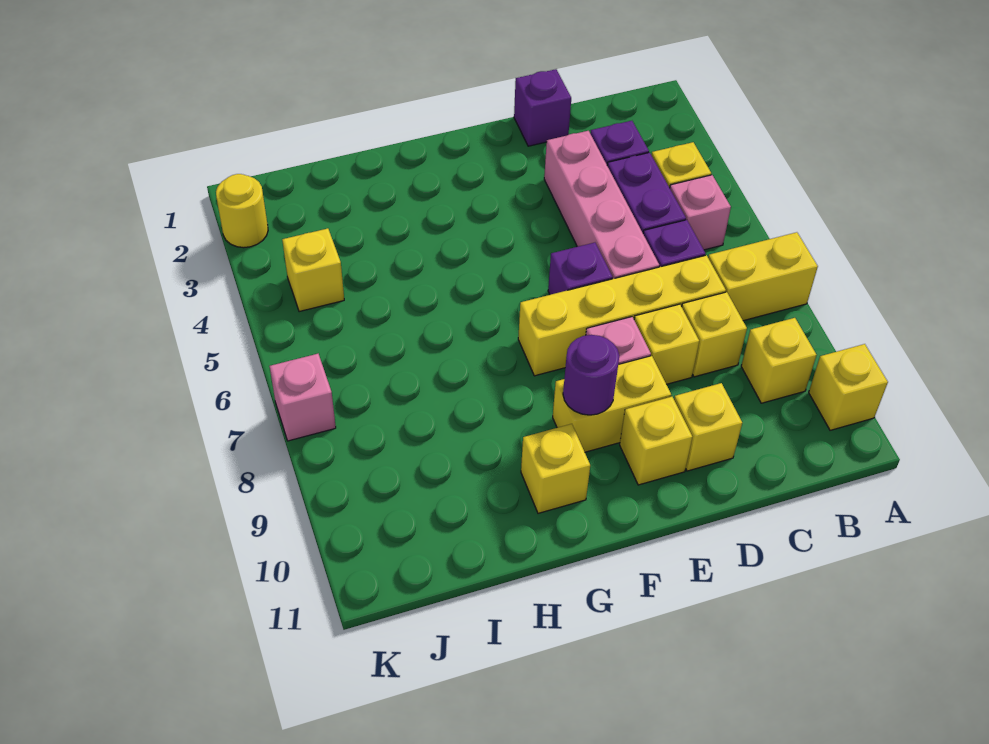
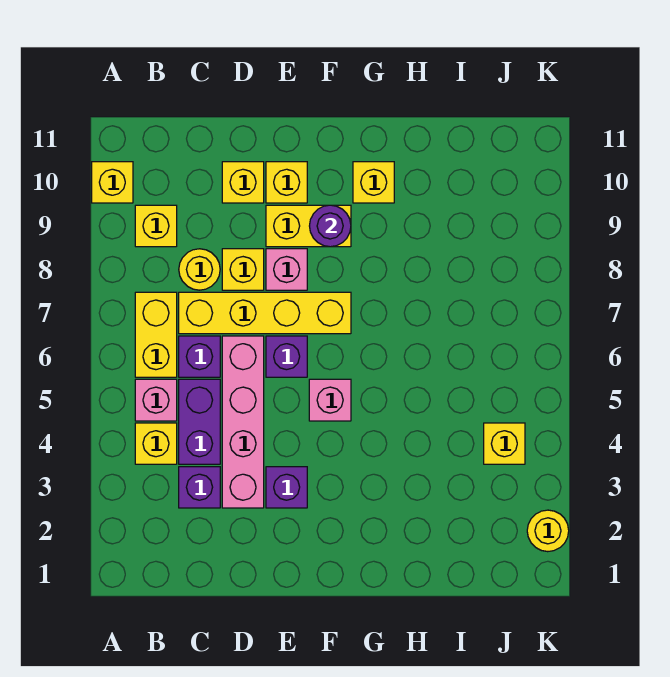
yellow 1x2 brick [708,232,818,321] -> yellow 1x2 brick turned to [135,292,177,377]
yellow 1x1 brick [682,292,747,377] -> yellow 1x1 round brick [179,249,220,290]
purple 1x1 brick [514,69,571,146] -> purple 1x1 brick moved to [266,467,307,508]
pink 1x1 brick [269,354,336,441] -> pink 1x1 brick moved to [309,379,351,421]

